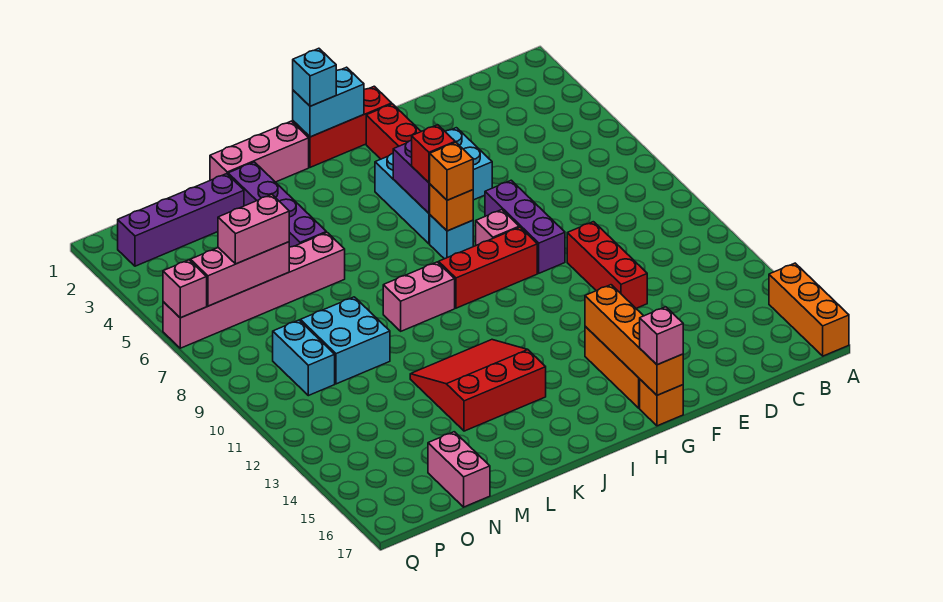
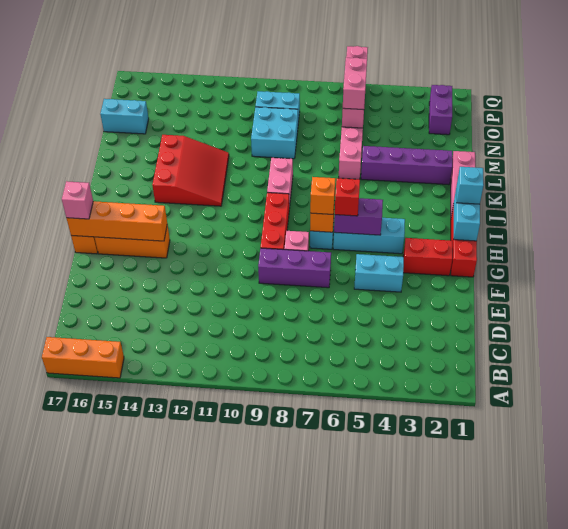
red 1x3 brick [567,222,647,308] -> none
purple 1x4 brick [118,174,244,266] -> purple 1x2 brick [429,85,452,135]
pink 1x2 brick [428,432,490,507] -> cyan 1x2 brick [100,99,149,134]

